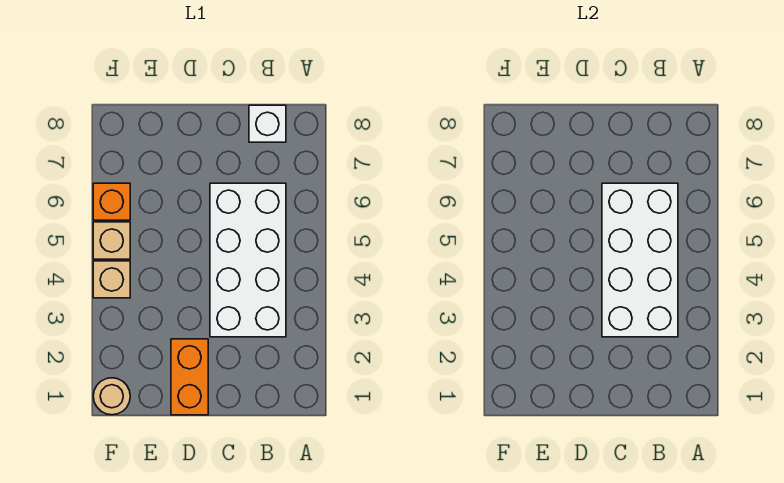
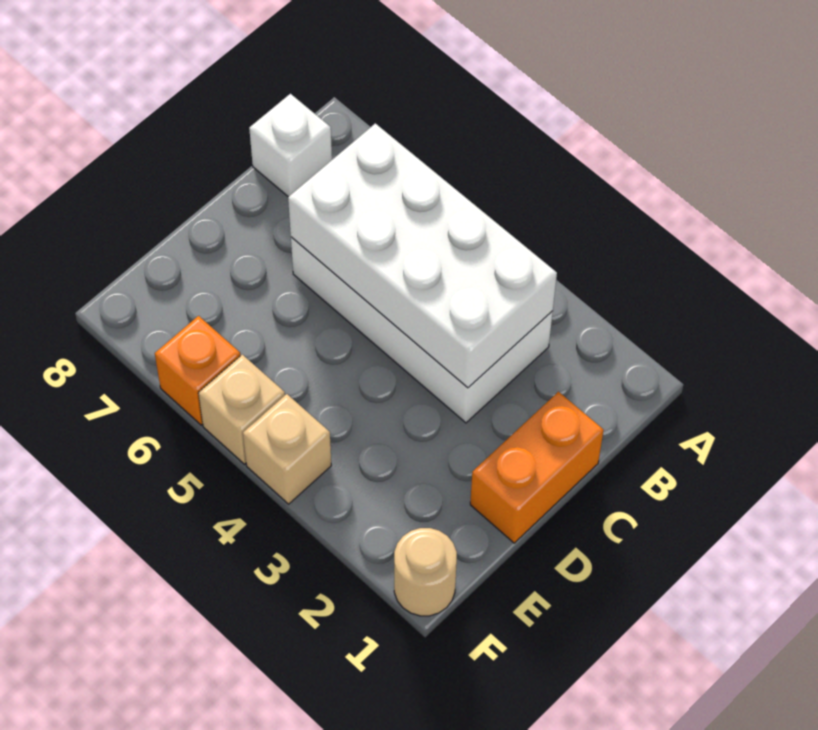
orange 1x2 brick [171,339,208,415] -> orange 1x2 brick turned to [470,392,604,543]

